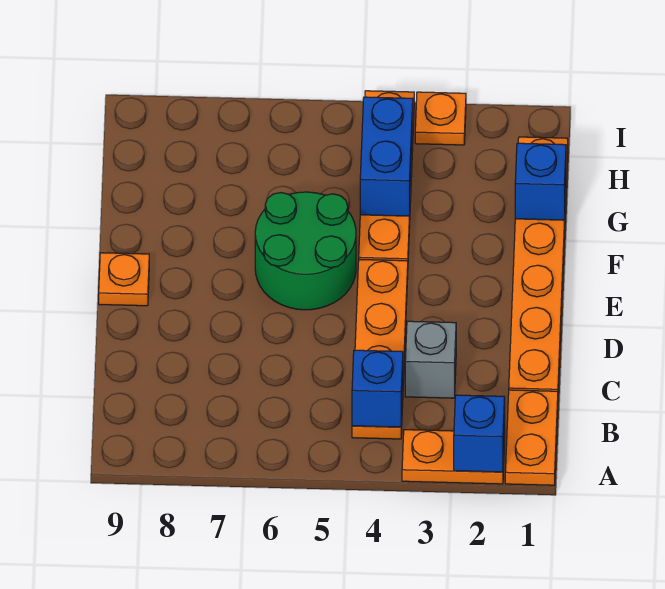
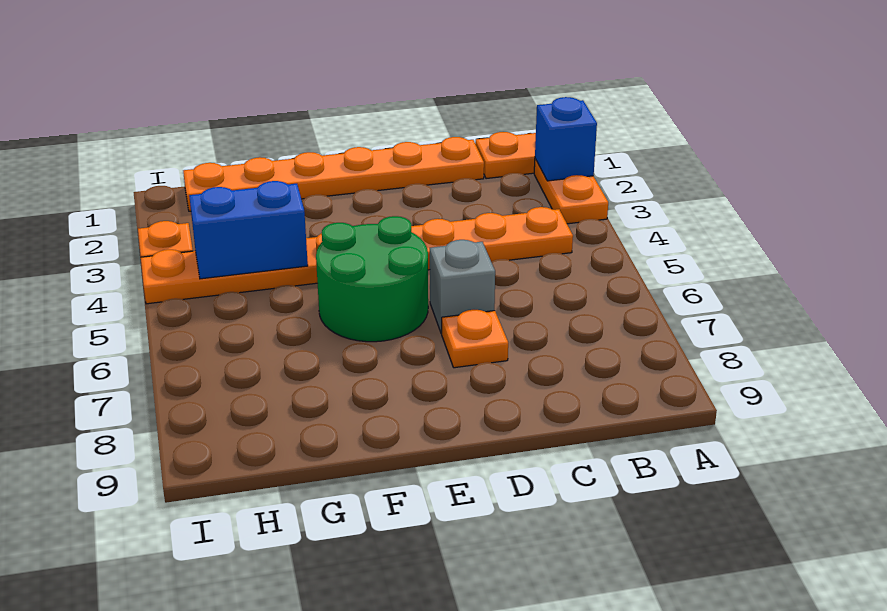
blue 1x1 brick [352,350,403,427] -> none
grey 1x1 brick [405,321,456,398] -> grey 1x1 brick moved to [430,240,495,334]
orange 1x1 plate [99,253,149,306] -> orange 1x1 plate moved to [442,310,508,368]
blue 1x1 brick [515,143,566,220] -> none

